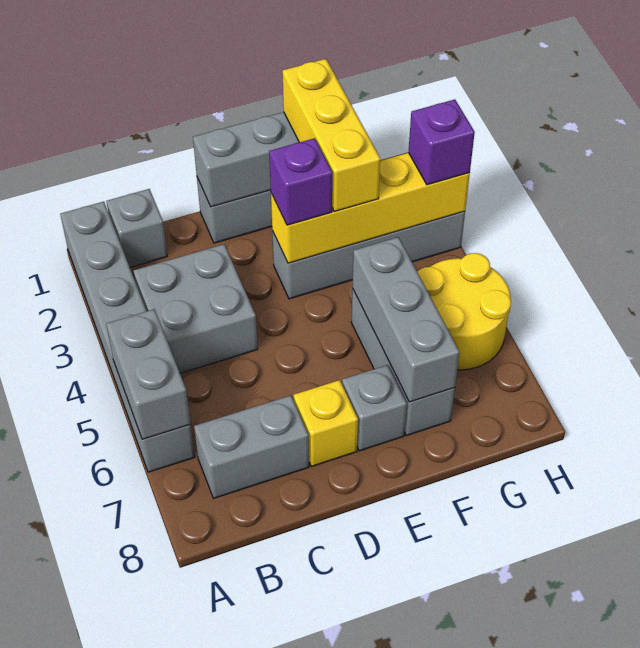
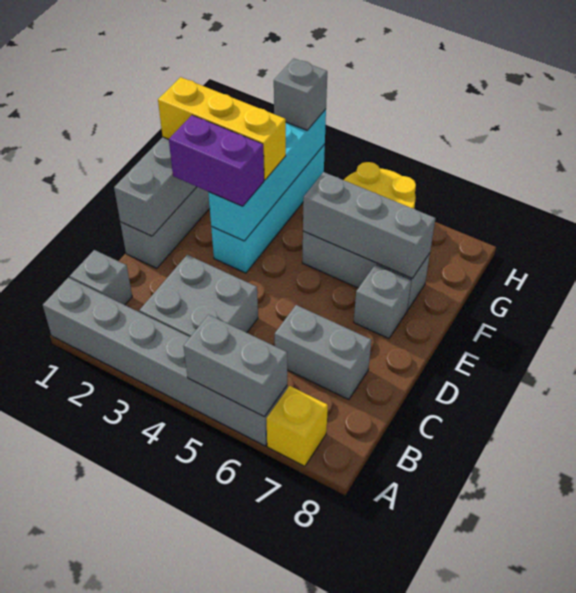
grey 1x2 brick [194,395,309,498] -> grey 1x2 brick turned to [275,305,371,400]
yellow 1x1 brick [294,380,358,466] -> yellow 1x1 brick moved to [266,386,328,466]
grey 1x4 brick [272,211,465,299] -> cyan 1x4 brick [211,144,325,273]
yellow 1x4 brick [271,153,470,263] -> cyan 1x4 brick [208,109,326,241]
purple 1x1 brick [269,138,332,225] -> purple 1x2 brick [169,115,264,206]
purple 1x1 brick [408,99,475,185] -> grey 1x1 brick [274,59,327,130]

